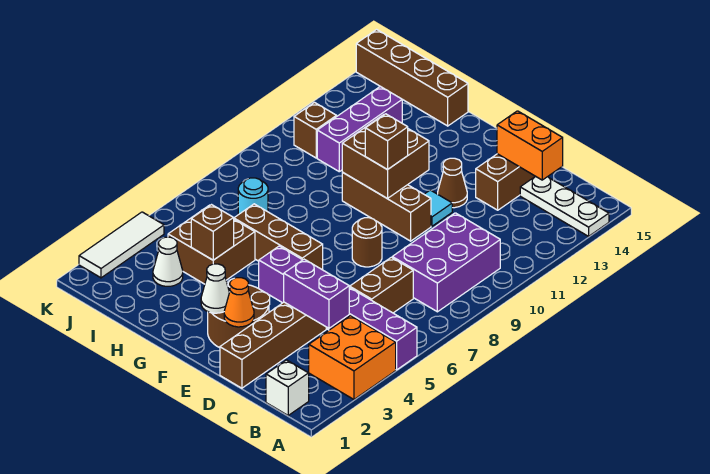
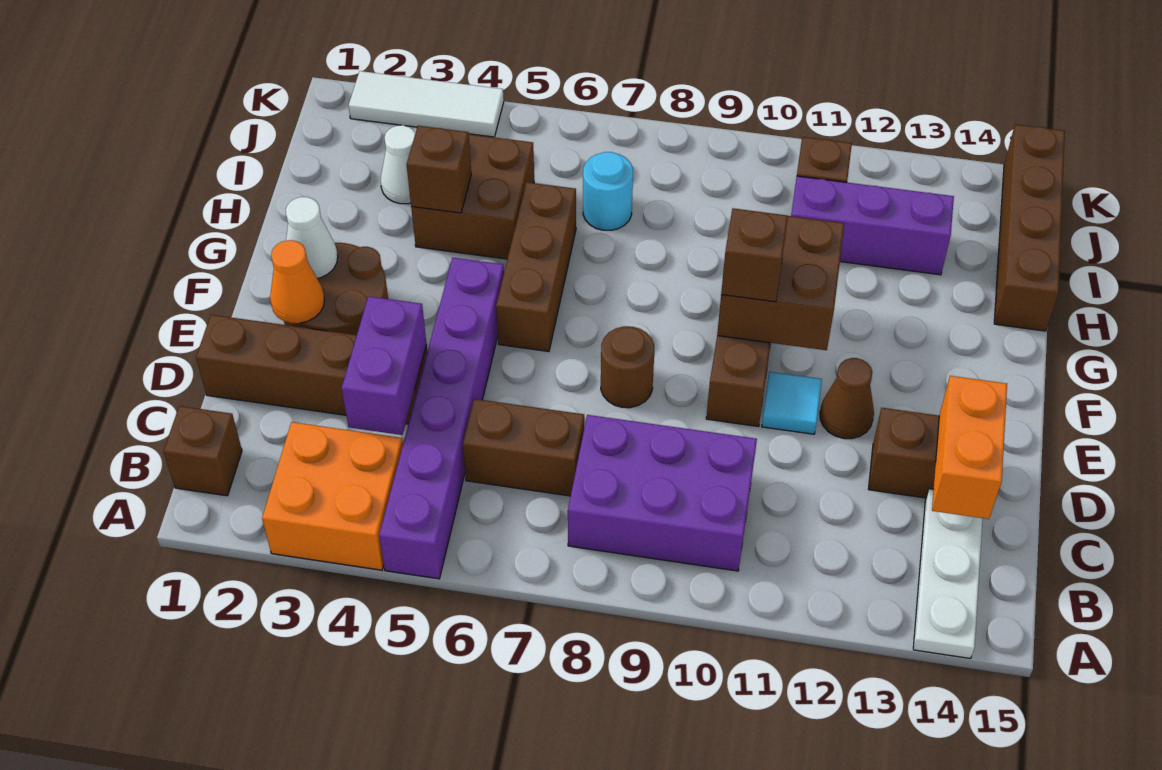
white 1x1 brick [266,360,309,415] -> brown 1x1 brick [163,406,242,496]

